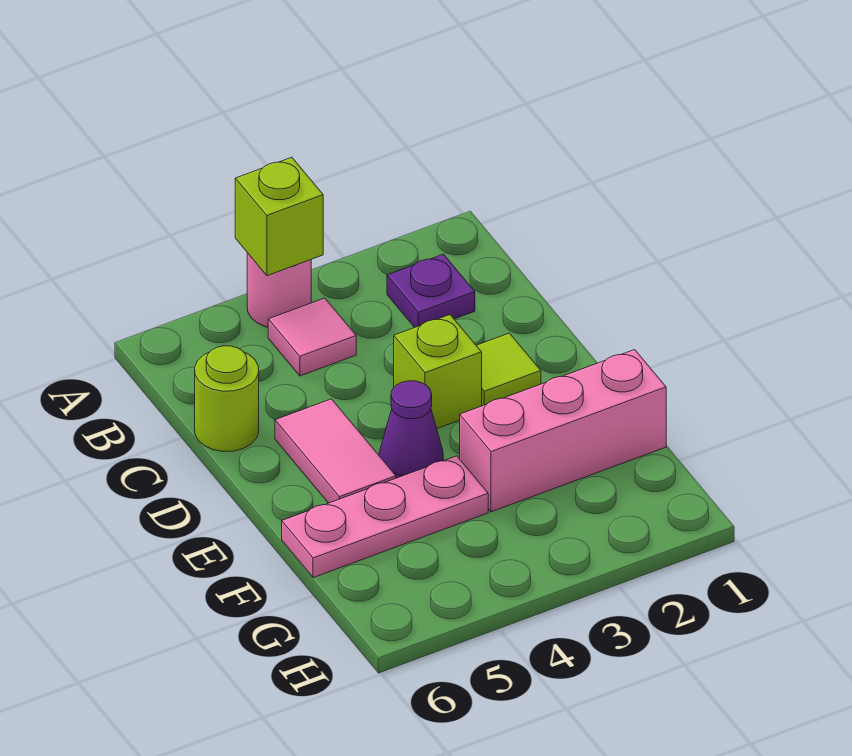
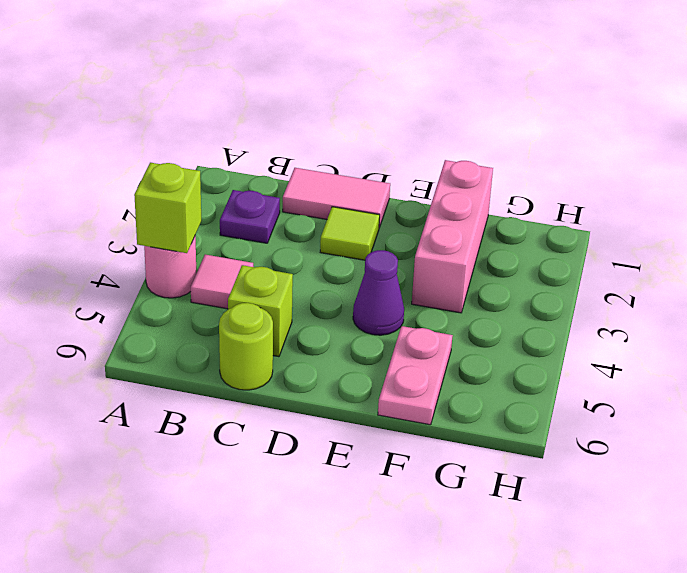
lime 1x1 brick [394,315,482,428] -> lime 1x1 brick moved to [228,265,293,357]
pink 1x2 tile [275,399,396,503] -> pink 1x2 tile moved to [283,168,390,228]
pink 1x3 plate [282,456,488,578] -> pink 1x2 plate [378,326,453,425]

